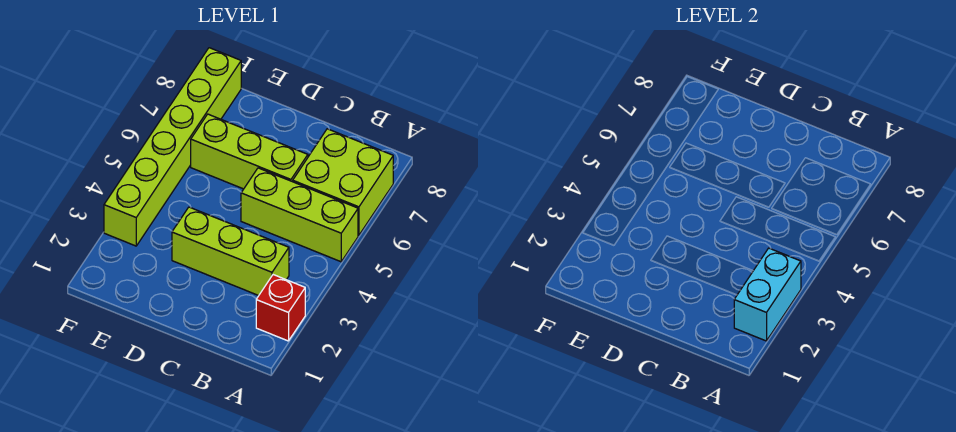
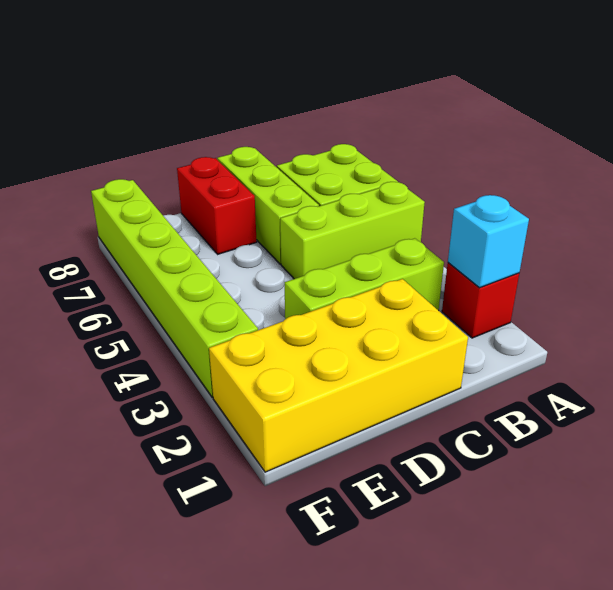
cyan 1x2 brick [734,248,801,341] -> cyan 1x1 brick [448,195,529,288]
none -> yellow 2x4 brick [209,279,468,472]
lime 1x3 brick [191,114,308,189] -> lime 1x3 brick turned to [217,147,319,264]
none -> red 1x2 brick [177,157,257,254]

